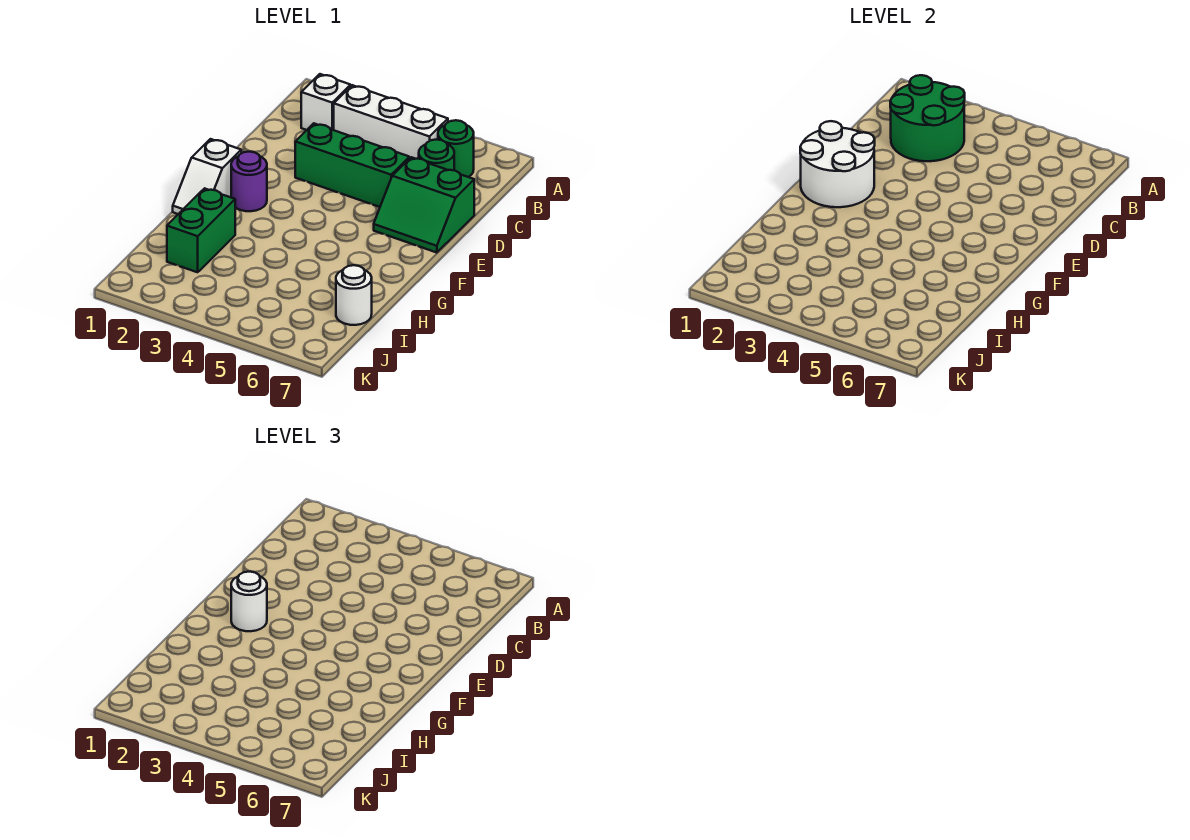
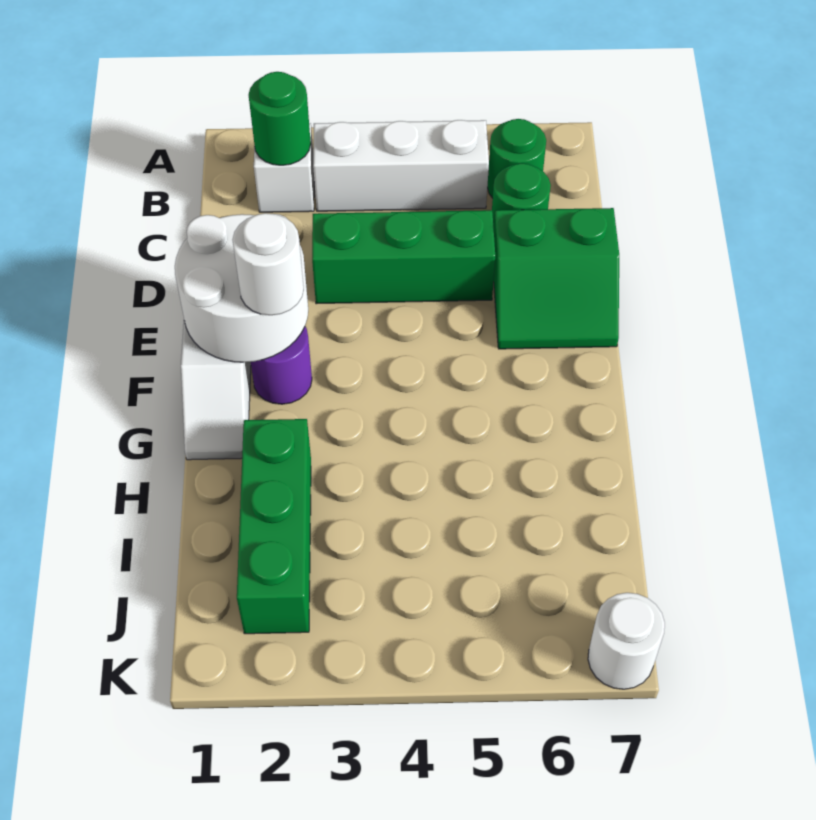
green 2x2 round brick [890,75,965,161] -> green 1x1 round brick [249,72,311,165]
green 1x2 brick [167,188,235,272] -> green 1x3 brick [237,419,311,634]
white 1x1 round brick [336,265,372,325] -> white 1x1 round brick moved to [588,593,665,689]

